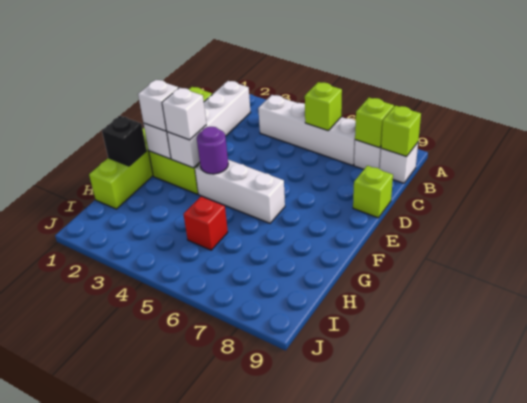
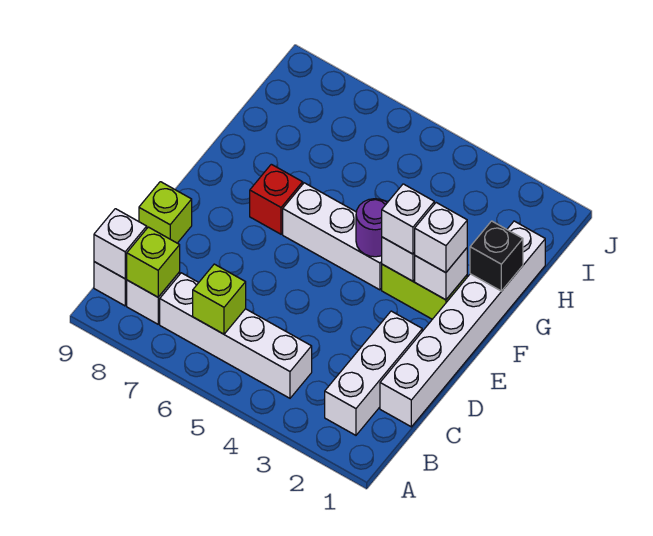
lime 1x1 brick [381,106,421,157] -> white 1x1 brick [94,209,147,279]
lime 1x6 brick [89,87,212,209] -> white 1x6 brick [380,221,545,427]
red 1x1 brick [184,197,228,250] -> red 1x1 brick moved to [250,164,303,234]

